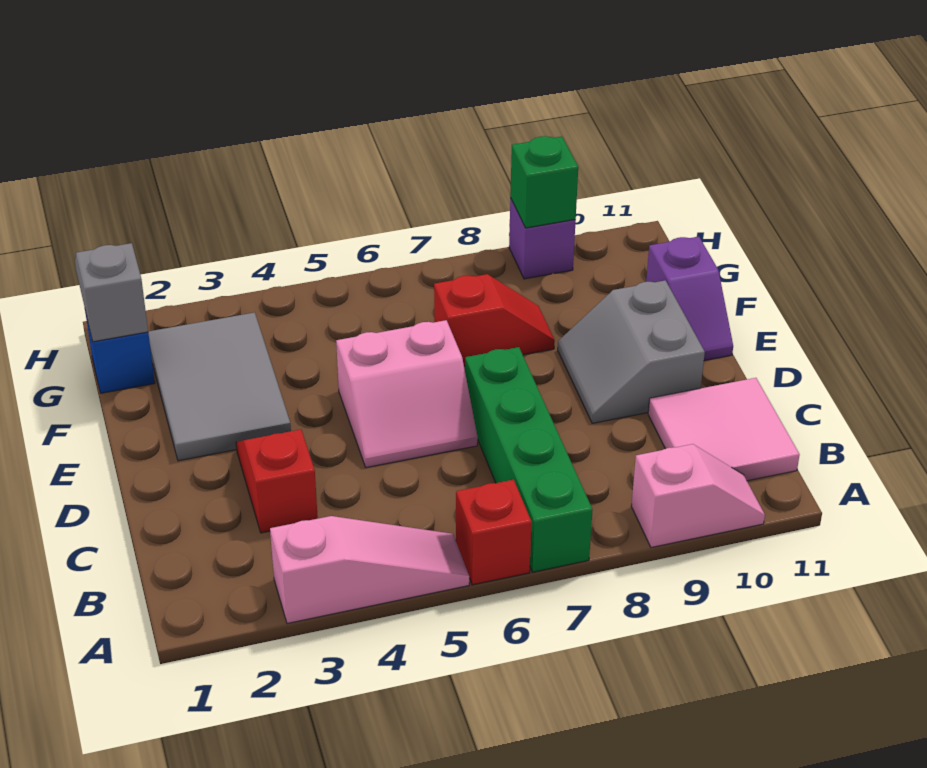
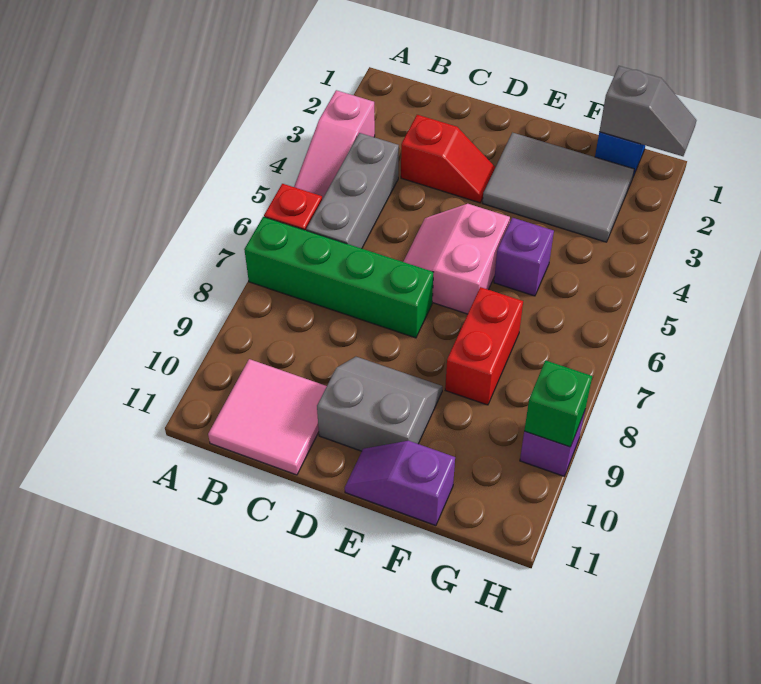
pink 1x2 slope [631,444,765,547] -> none
none -> grey 1x3 brick [306,133,399,248]
none -> purple 1x1 brick [494,218,554,296]
red 1x2 slope [434,274,555,366] -> red 1x2 brick [445,287,523,405]

